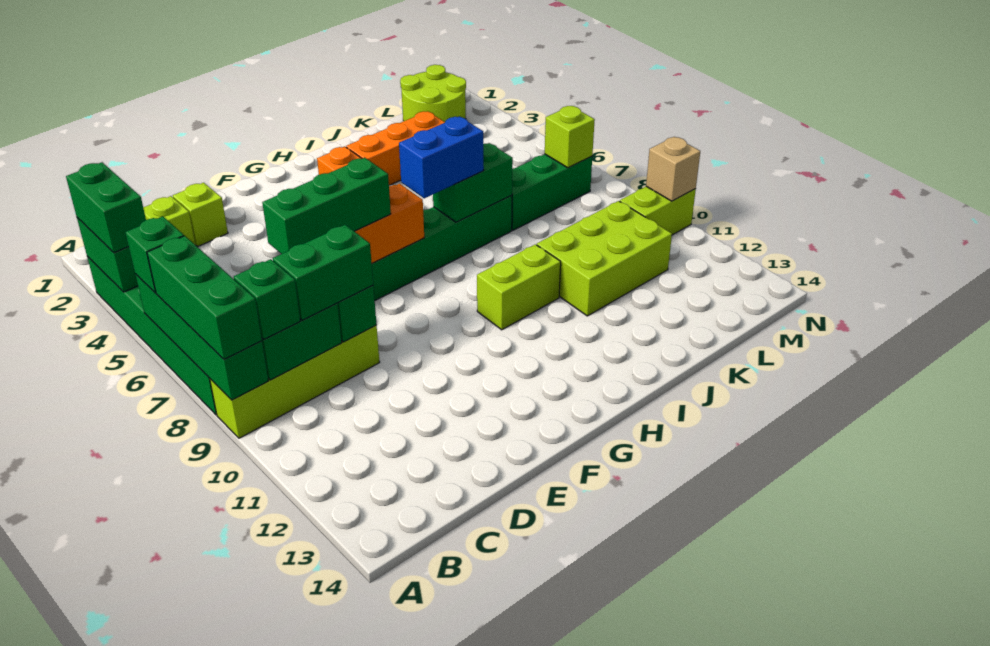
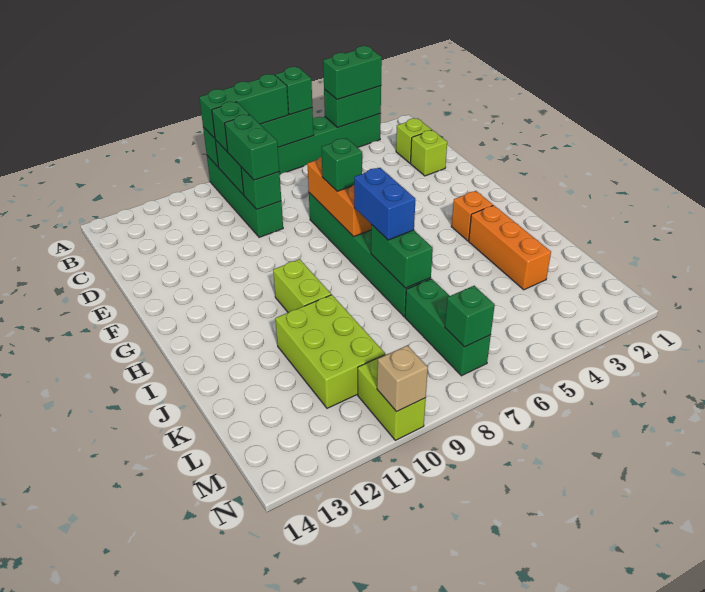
lime 1x4 brick [210,325,380,438] -> green 1x4 brick [207,156,283,237]
green 1x3 brick [262,158,391,254] -> green 1x1 brick [322,138,362,191]
lime 2x2 round brick [400,65,466,122] -> none
lime 1x1 brick [545,106,595,168] -> green 1x1 brick [445,286,495,347]

